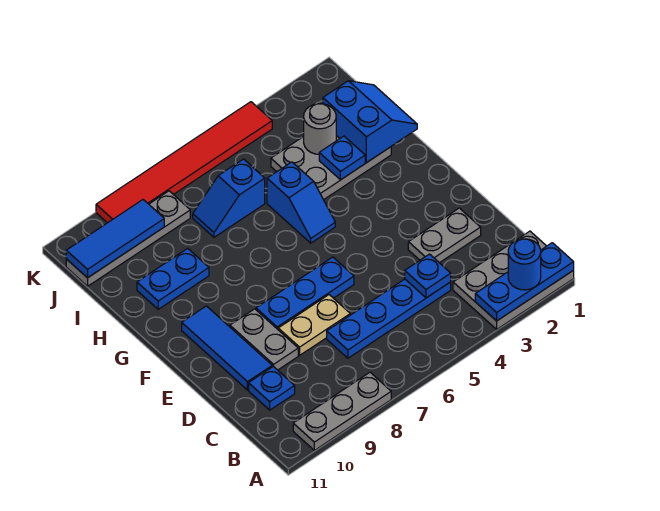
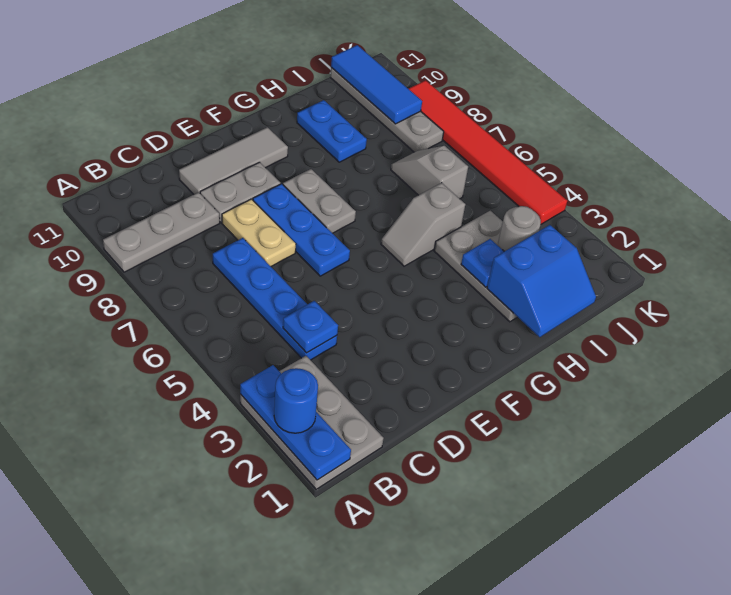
grey 1x3 plate [293,372,391,450] -> grey 1x3 plate turned to [103,192,220,272]
blue 1x1 plate [249,366,295,410] -> none
grey 1x2 plate [408,208,481,263] -> grey 1x2 plate moved to [283,169,356,233]
blue 1x3 tile [182,306,272,390] -> grey 1x3 tile [179,127,288,194]
blue 1x2 slope [267,162,335,243] -> grey 1x2 slope [381,183,465,266]
blue 1x2 slope [193,159,265,237] -> grey 1x2 slope [391,146,468,199]

